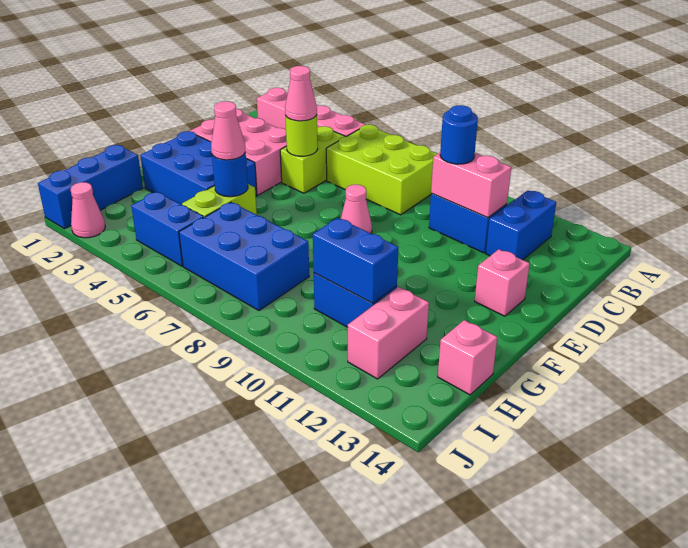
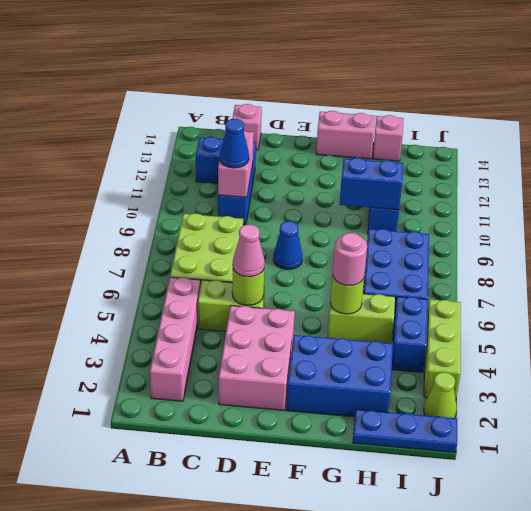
blue 1x1 round brick [440,105,478,164] -> blue 1x1 cone [220,119,249,168]
pink 1x1 cone [341,185,372,233] -> blue 1x1 cone [273,221,303,269]
pink 1x1 brick [475,249,530,316] -> pink 1x1 brick moved to [232,104,262,150]
blue 2x3 brick [140,131,257,205] -> blue 2x3 brick turned to [287,335,393,417]
blue 1x1 round brick [212,151,248,197] -> lime 1x1 round brick [330,275,364,314]
pink 1x1 cone [211,101,245,160] -> pink 1x1 round brick [333,233,367,285]
blue 1x3 brick [38,145,143,229] -> blue 1x3 plate [353,409,457,453]
blue 1x2 brick [313,218,398,303] -> blue 1x2 brick turned to [340,158,403,210]
pink 1x2 brick [348,287,429,379] -> pink 1x2 brick moved to [316,111,375,159]
pink 1x1 cone [71,182,105,238] -> lime 1x1 cone [424,372,457,418]
none -> lime 1x3 brick [424,299,461,400]

